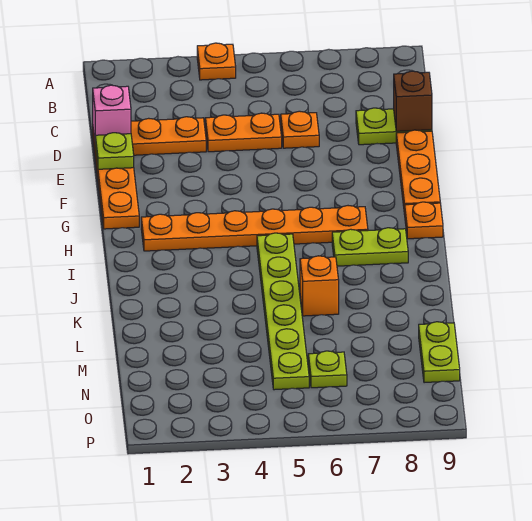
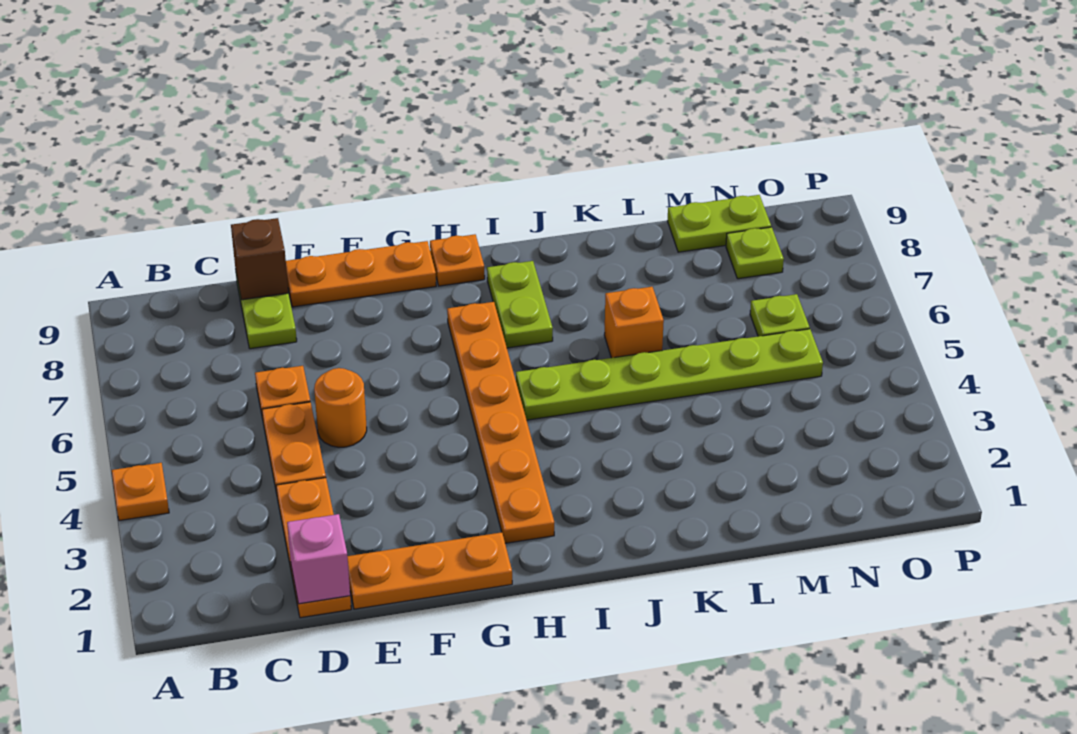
lime 1x1 plate [95,133,134,169] -> lime 1x1 plate moved to [726,227,784,279]
none -> orange 1x1 round brick [314,368,367,447]

